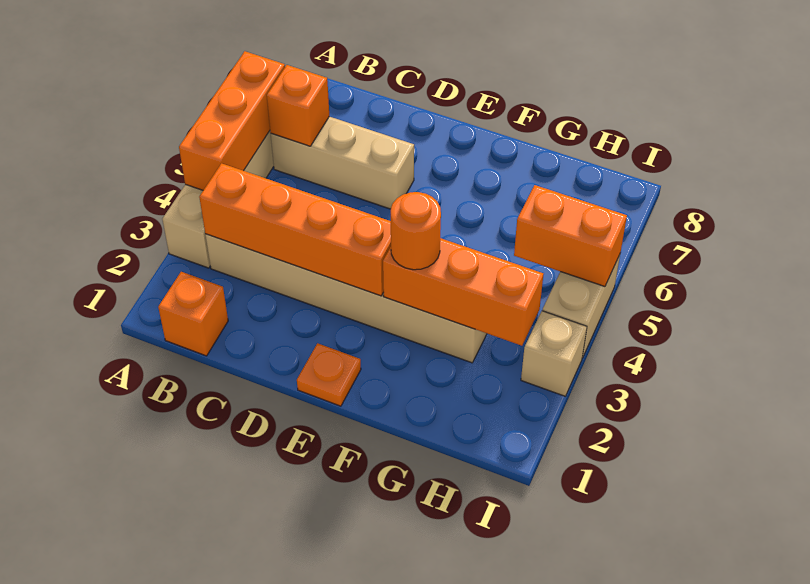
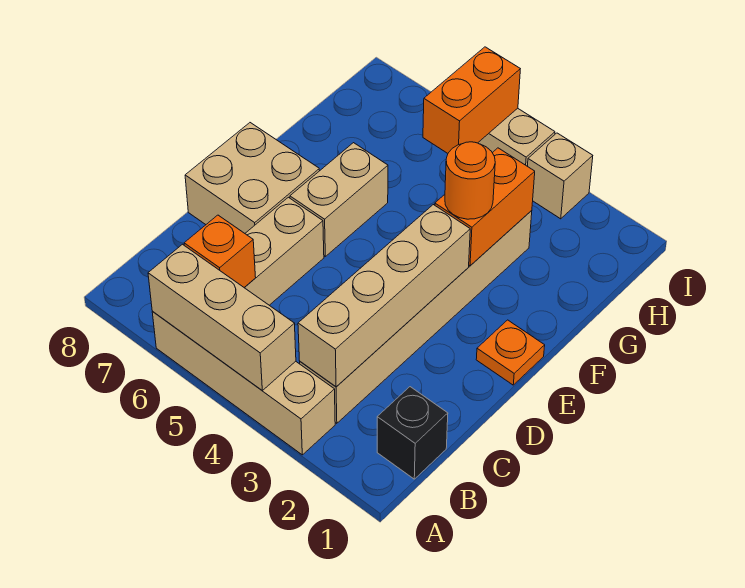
orange 1x3 brick [179,51,285,190] -> tan 1x3 brick [148,244,296,390]
orange 1x1 brick [158,272,228,356] -> black 1x1 brick [377,387,448,479]
orange 1x4 brick [199,163,391,296] -> tan 1x4 brick [298,205,470,387]
none -> tan 2x2 brick [185,123,320,233]
none -> tan 1x2 brick [290,143,388,256]
orange 1x3 brick [383,238,544,346] -> orange 1x2 brick [435,148,535,266]

